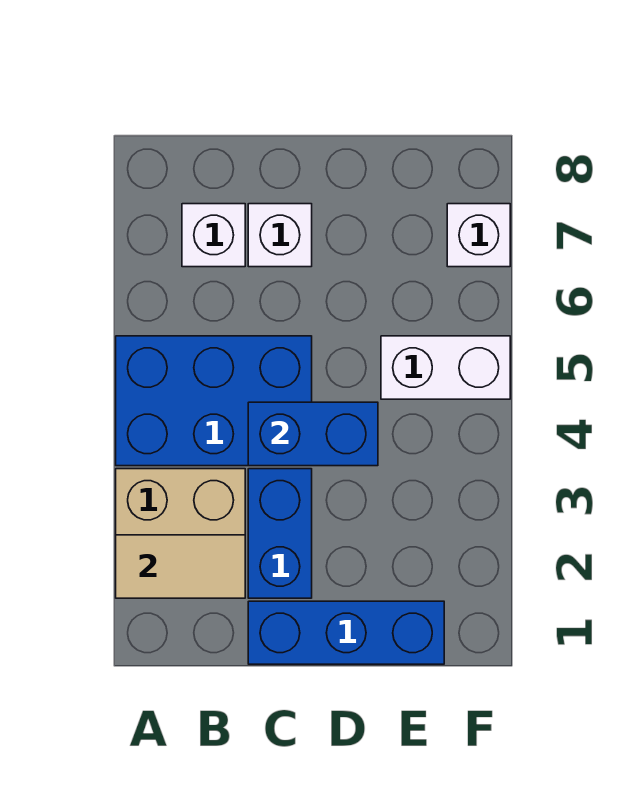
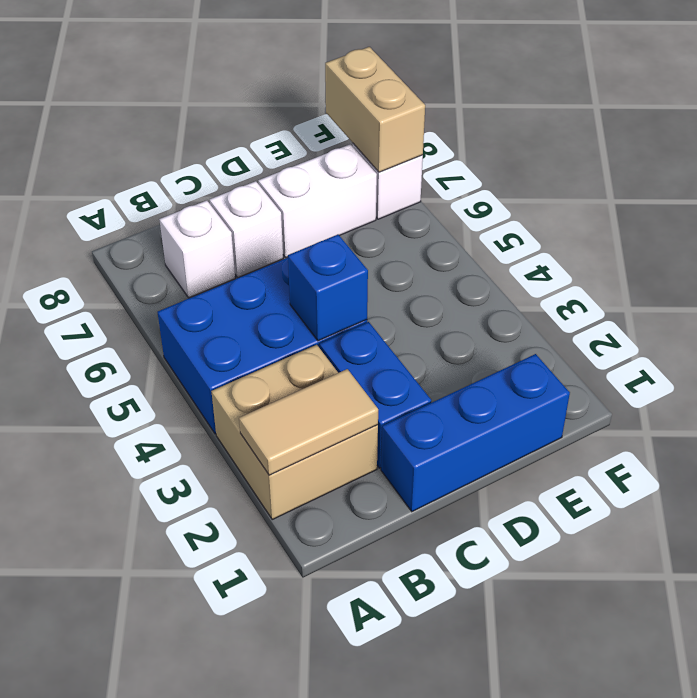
blue 1x2 brick [248,402,378,466] -> blue 1x1 brick [288,235,368,341]
white 1x2 brick [381,336,510,399] -> white 1x2 brick moved to [258,144,377,257]
none -> tan 1x2 brick [325,47,425,172]

